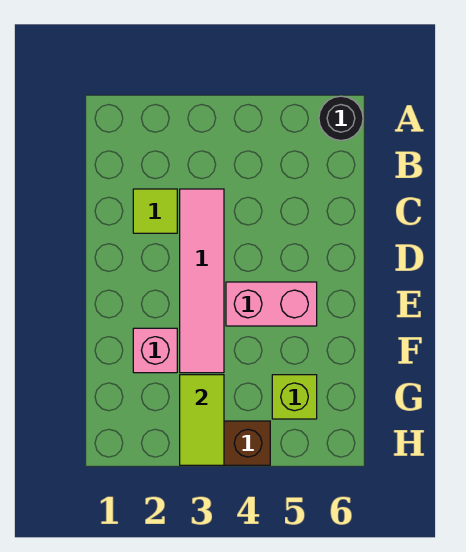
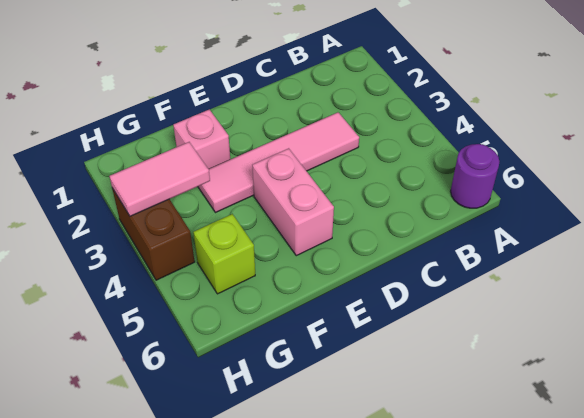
black 1x1 round brick [319,96,363,140] -> purple 1x1 round brick [451,144,500,208]
lime 1x1 tile [133,189,177,233] -> none
lime 1x2 tile [180,375,224,465] -> pink 1x2 tile [110,142,210,216]

